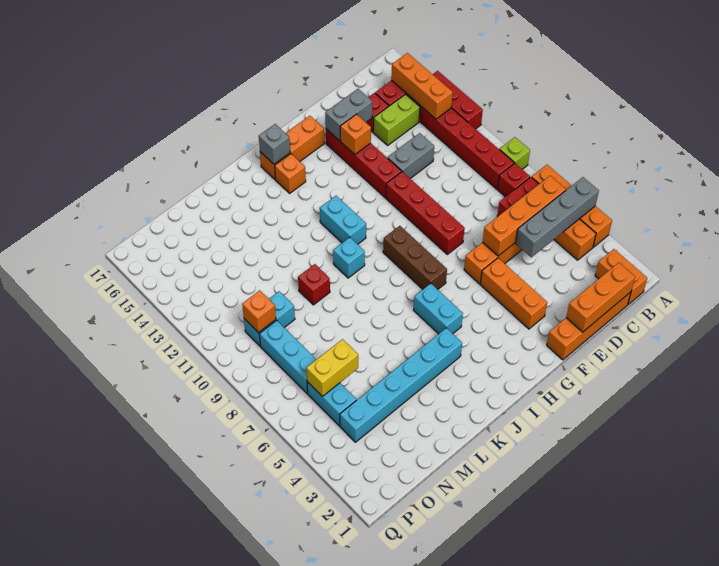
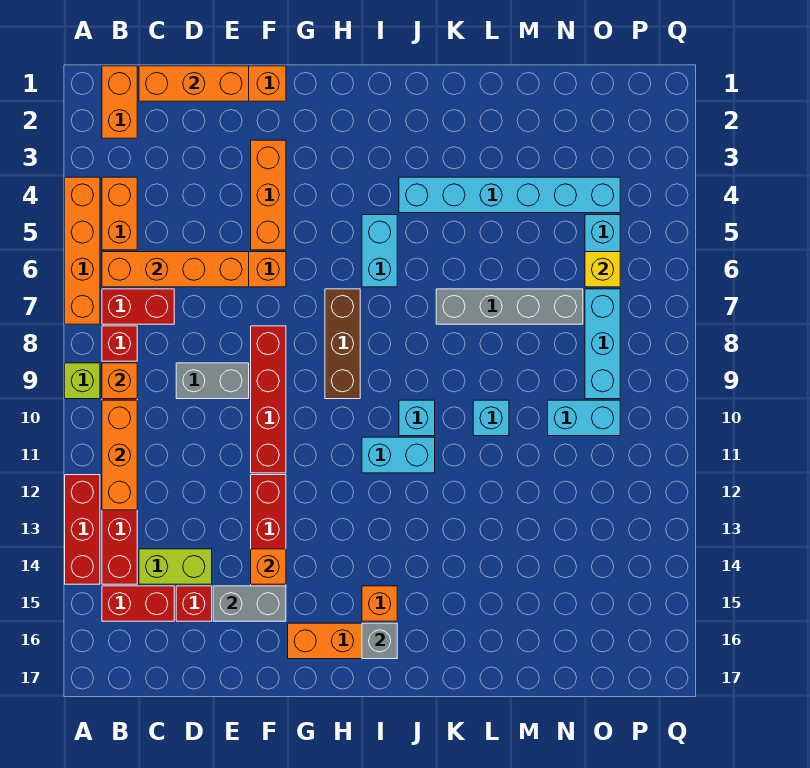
grey 1x4 brick [516,177,599,257] -> grey 1x4 brick moved to [436,289,583,324]
orange 1x3 brick [391,53,453,119] -> orange 1x3 brick moved to [102,400,137,510]
grey 1x2 brick [388,133,434,179] -> grey 1x2 brick moved to [176,363,249,399]
cyan 1x2 brick [320,196,366,244] -> cyan 1x2 brick turned to [362,437,435,473]
red 1x1 brick [298,264,330,305] -> cyan 1x1 brick [473,400,509,436]
yellow 1x2 brick [306,339,358,397] -> yellow 1x1 brick [585,252,620,287]
orange 1x1 brick [242,290,276,333] -> orange 1x1 brick moved to [102,363,137,399]

